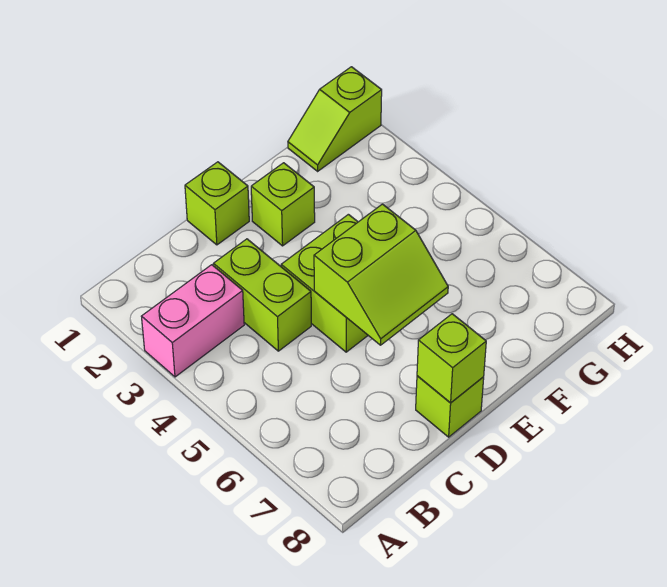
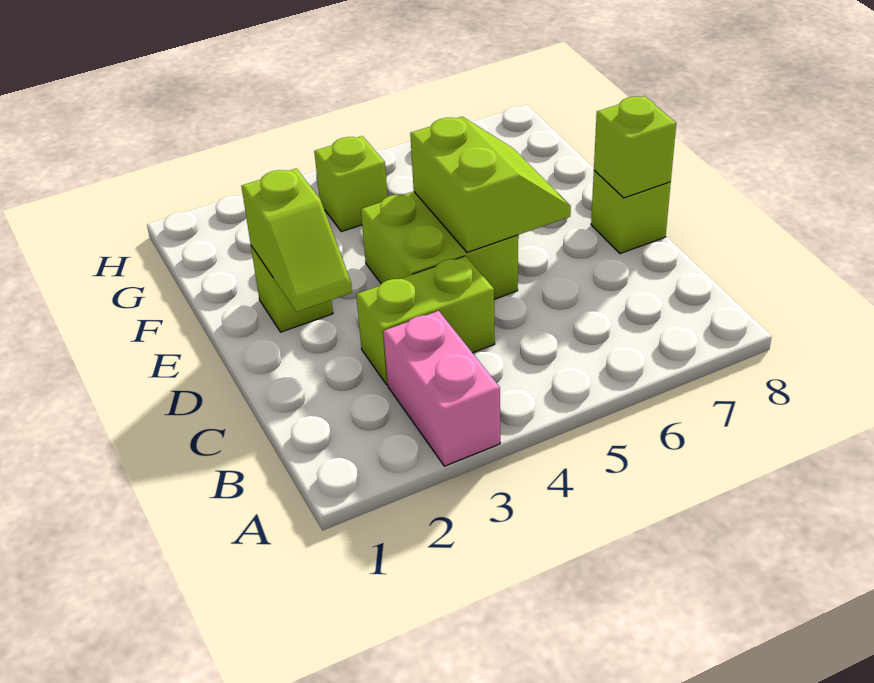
lime 1x1 brick [185,162,249,245] -> lime 1x1 brick moved to [314,136,387,232]
lime 1x2 slope [288,67,382,171] -> lime 1x2 slope moved to [241,168,352,312]

